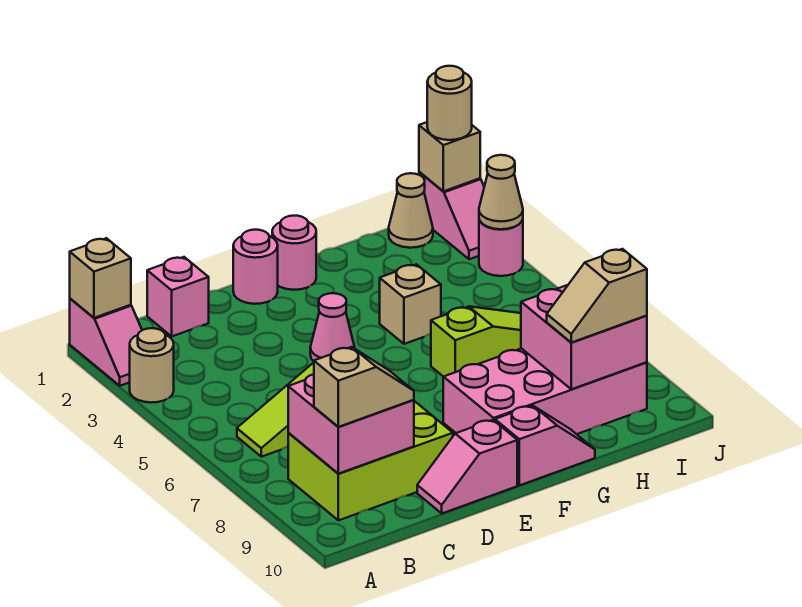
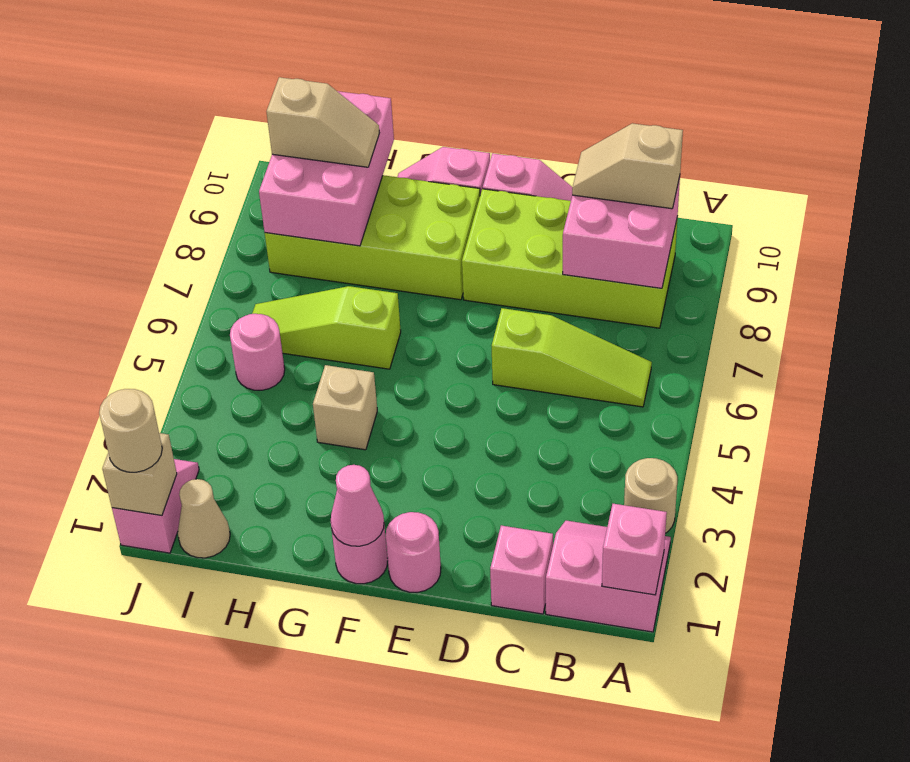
pink 1x2 slope [70,299,142,386] -> pink 2x2 slope [546,521,671,632]
tan 1x1 brick [70,238,131,318] -> pink 1x1 brick [602,504,667,595]
lime 2x3 brick [288,401,453,520] -> lime 2x4 brick [462,189,678,328]
pink 1x1 cone [310,293,355,361] -> pink 1x1 cone moved to [331,465,384,546]
pink 2x4 brick [443,348,647,434] -> lime 2x4 brick [265,175,480,300]
pink 2x2 brick [521,285,647,389] -> pink 2x3 brick [259,91,394,246]
pink 1x1 round brick [479,220,523,276] -> pink 1x1 round brick moved to [230,314,285,390]
tan 1x1 cone [479,155,523,229] -> none

